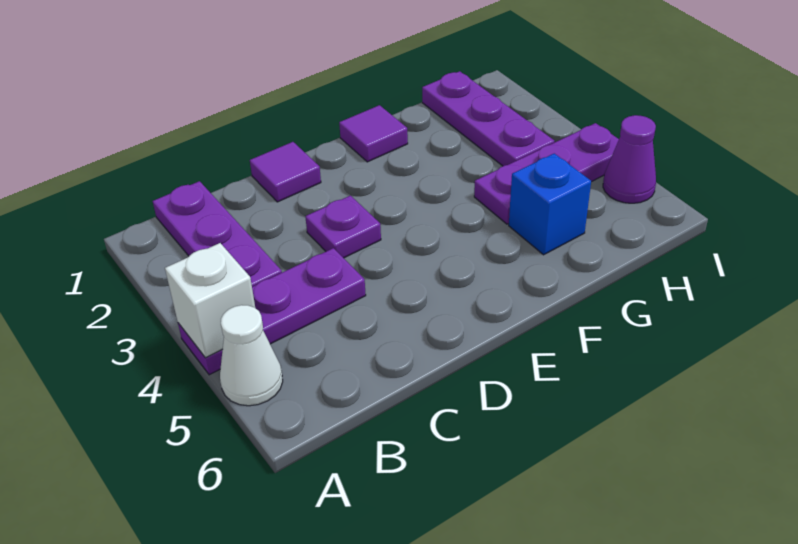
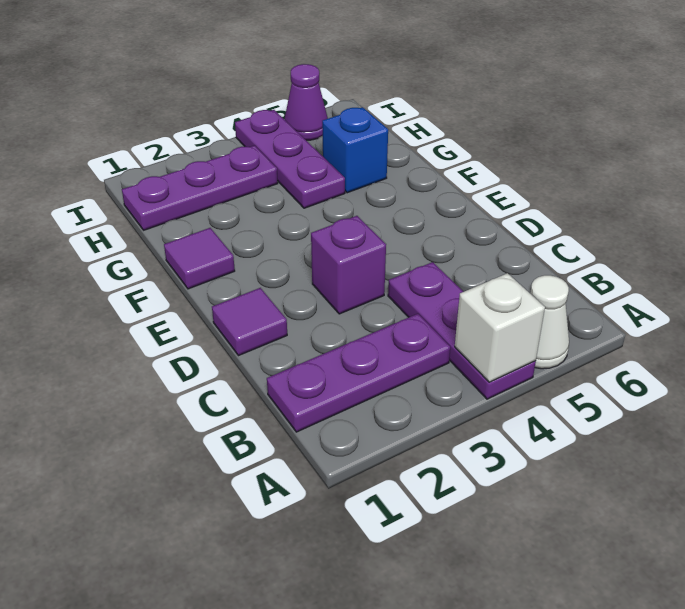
purple 1x1 plate [305,196,381,258] -> purple 1x1 brick [311,216,386,314]

